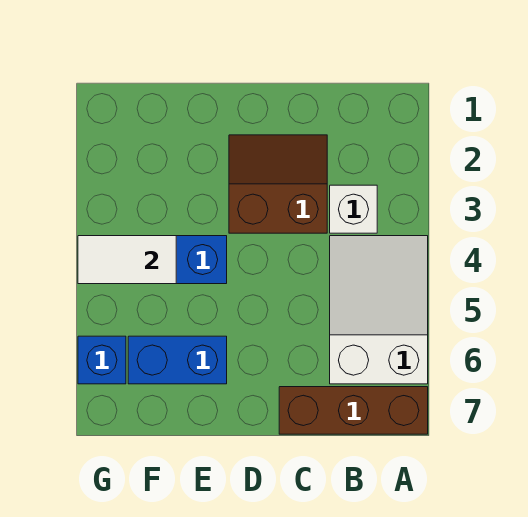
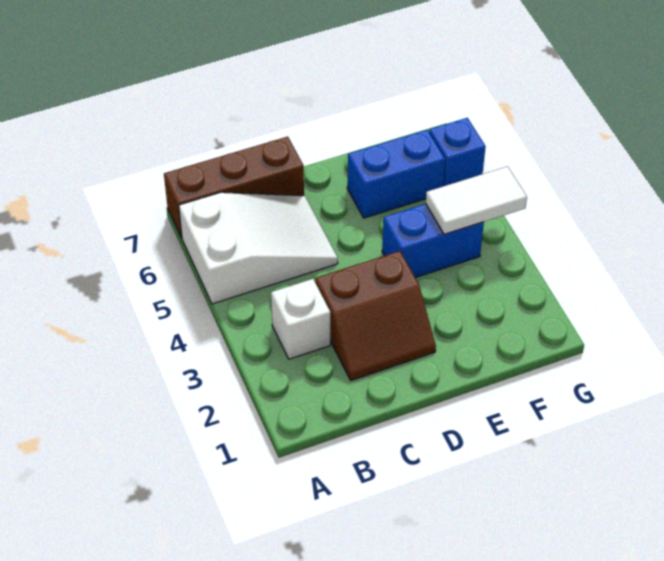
white 2x3 slope [330,236,428,384] -> white 2x3 slope turned to [179,192,338,304]

